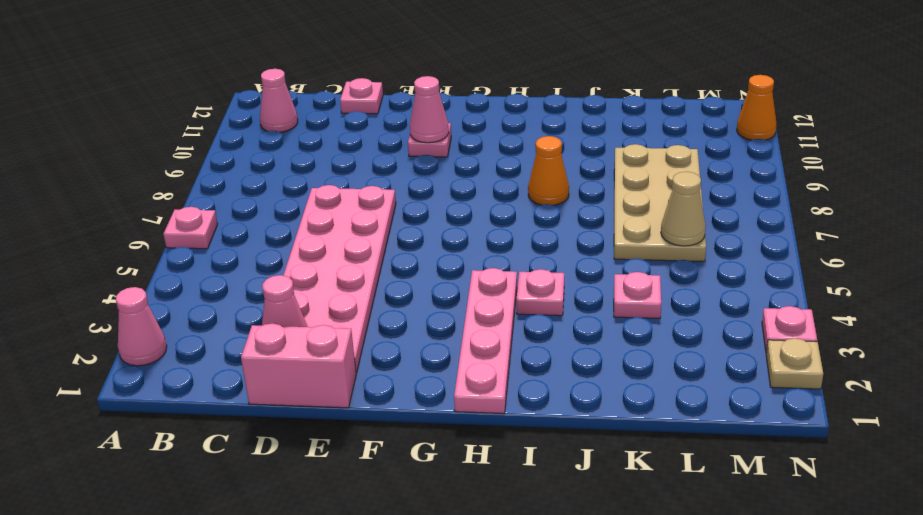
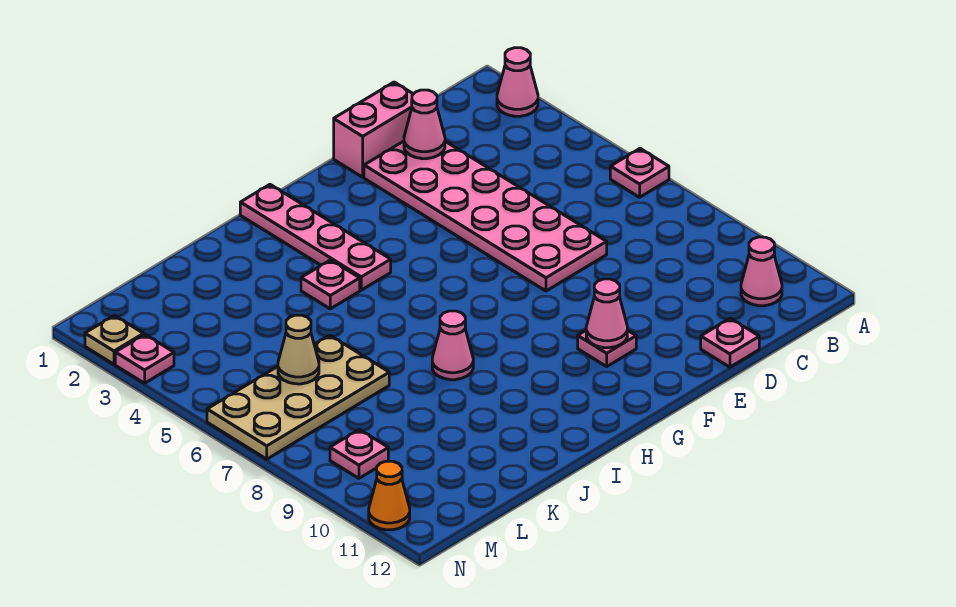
orange 1x1 cone [528,136,569,205] -> pink 1x1 cone [432,311,473,380]
pink 1x1 plate [614,272,661,319] -> pink 1x1 plate moved to [330,430,388,478]
tan 2x4 plate [614,144,706,262] -> tan 2x4 plate turned to [207,335,389,459]

